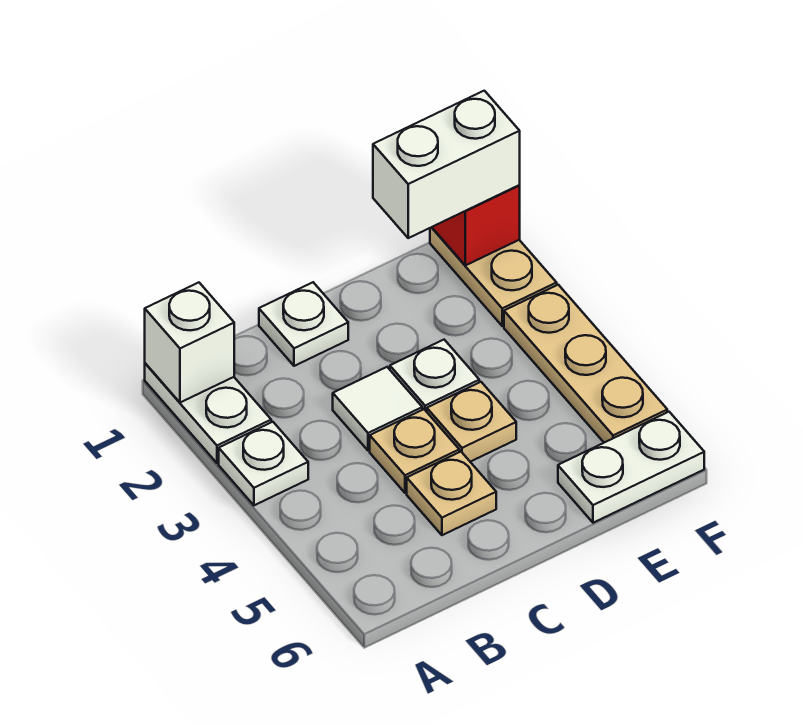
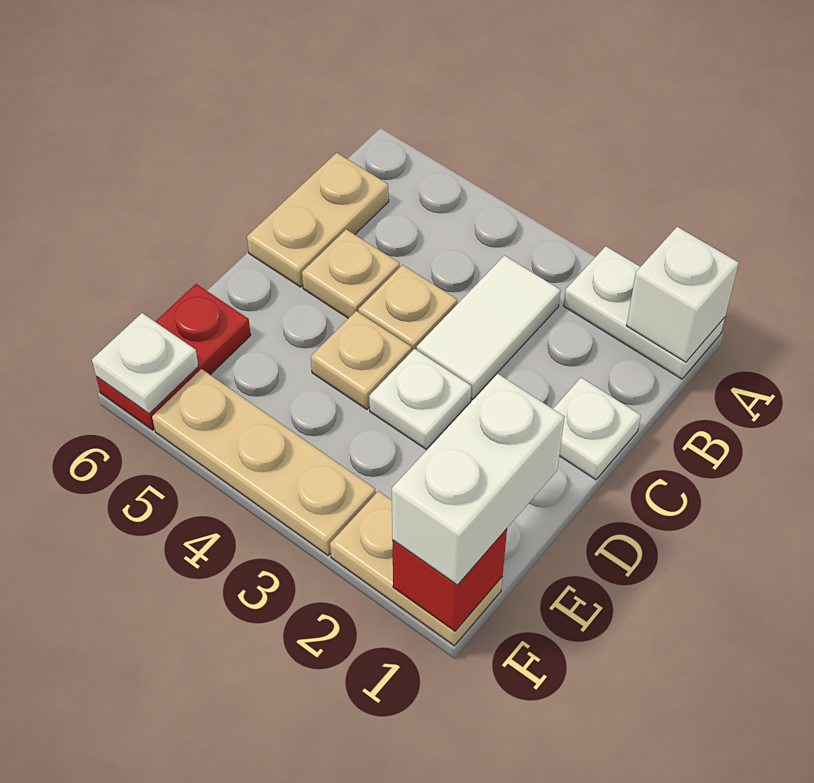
white 1x1 plate [219,422,308,505] -> white 1x1 plate moved to [92,313,198,414]
none -> tan 1x2 plate [247,153,389,287]
white 1x1 tile [333,367,422,451] -> white 1x2 tile [417,256,561,399]
white 1x2 plate [558,412,704,523] -> red 1x2 plate [96,284,251,430]

